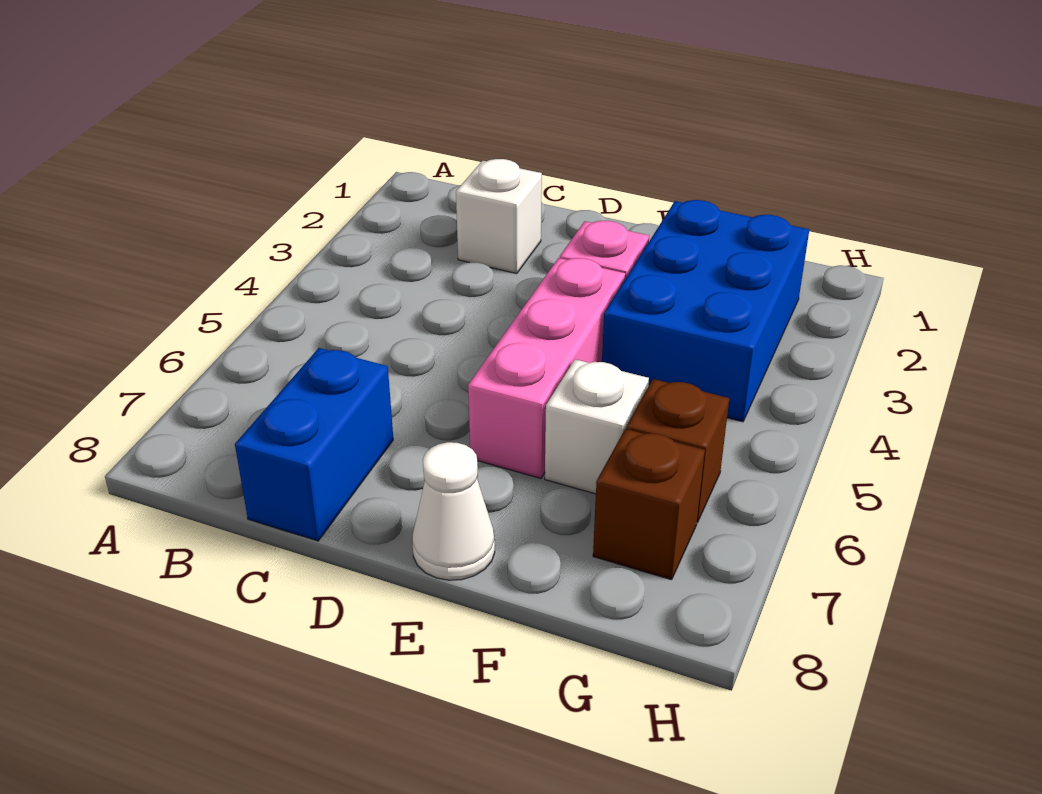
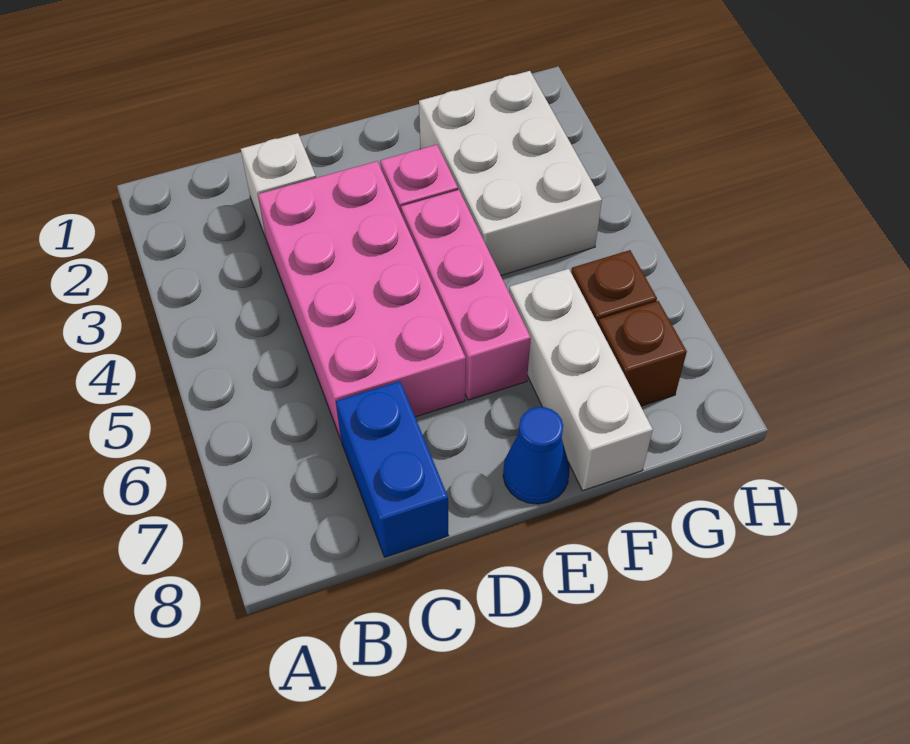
none -> pink 2x4 brick [258,161,466,439]
white 1x1 cone [412,442,495,580] -> blue 1x1 cone [503,407,570,504]
blue 2x3 brick [602,200,809,422] -> white 2x3 brick [419,71,602,275]
white 1x1 brick [545,359,649,494] -> white 1x3 brick [509,269,653,491]

